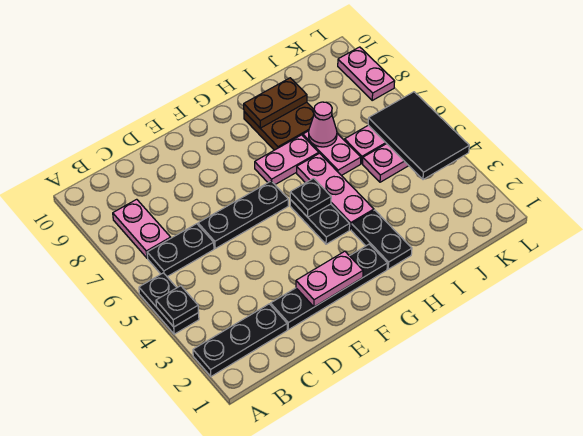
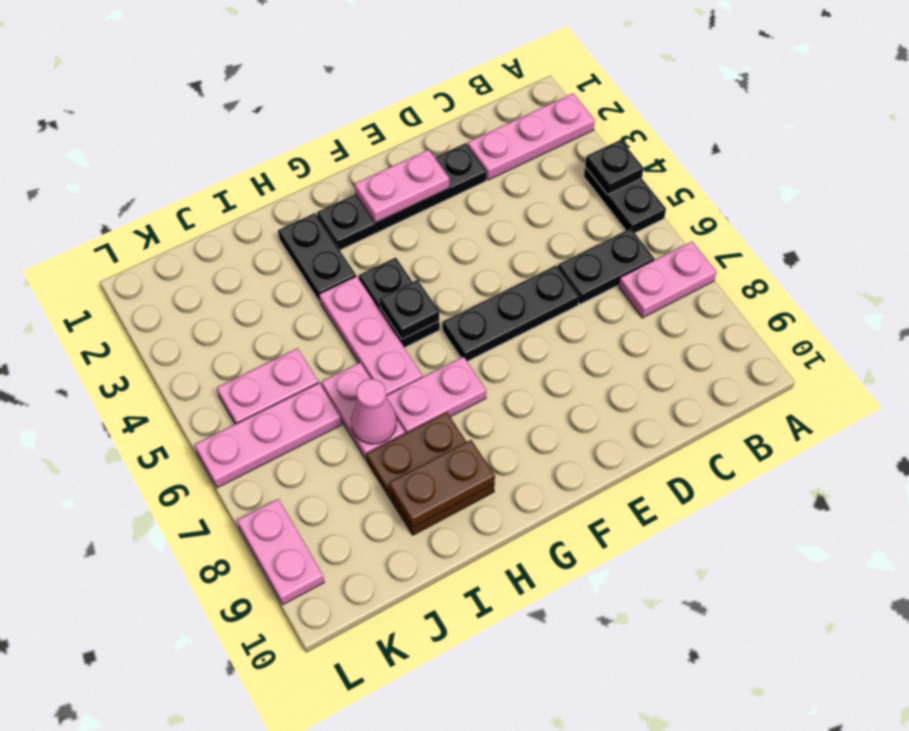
black 1x3 plate [193,304,287,376] -> pink 1x3 plate [467,93,595,180]
pink 1x2 plate [113,199,171,258] -> pink 1x2 plate turned to [619,242,717,318]
black 2x3 tile [368,92,469,180] -> none

